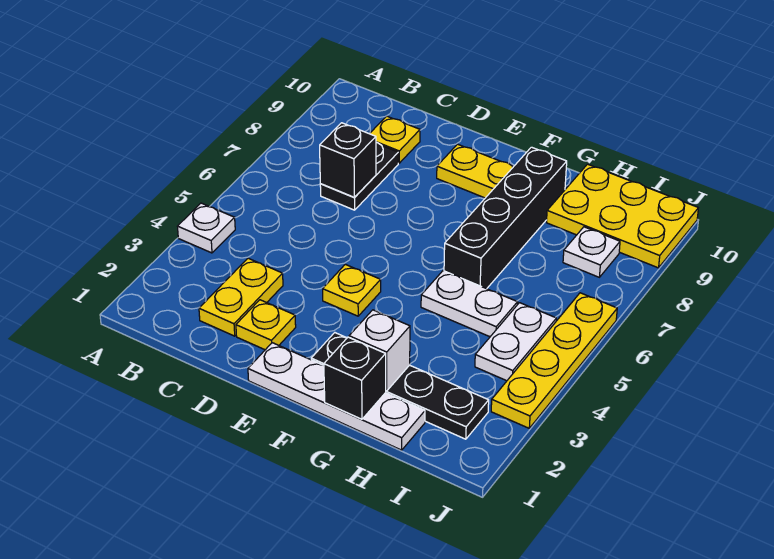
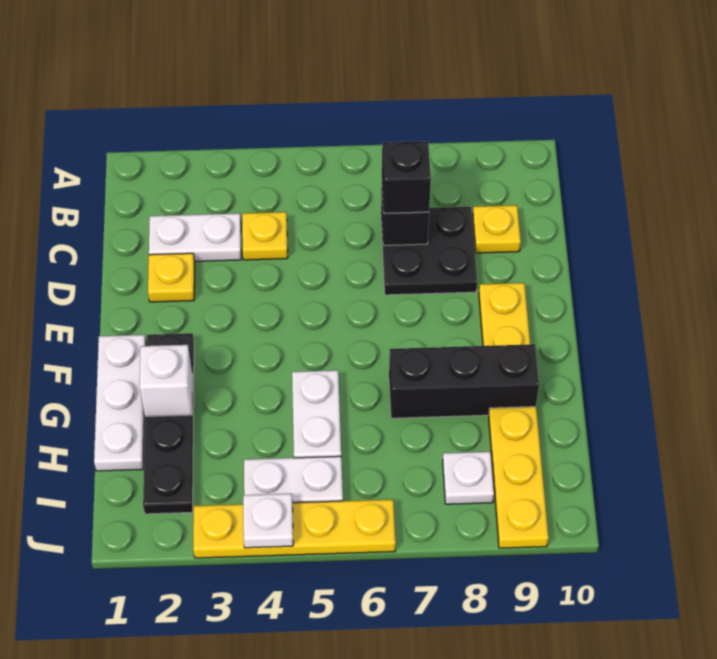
white 1x1 plate [177,203,235,253] -> white 1x1 plate moved to [243,494,293,548]
yellow 1x2 plate [199,258,283,336] -> white 1x2 plate [149,213,241,261]
black 1x2 plate [320,142,398,210] -> black 2x2 plate [381,207,477,295]
white 1x4 plate [248,343,425,450] -> white 1x3 plate [94,335,146,471]
yellow 1x1 plate [323,264,381,316] -> yellow 1x1 plate moved to [242,212,288,260]
black 1x1 brick [324,337,386,419] -> black 1x1 brick moved to [382,141,431,213]
black 1x4 brick [444,147,567,289] -> black 1x3 brick [389,344,539,418]
yellow 2x3 plate [546,164,698,268] -> yellow 1x3 plate [489,407,549,548]

